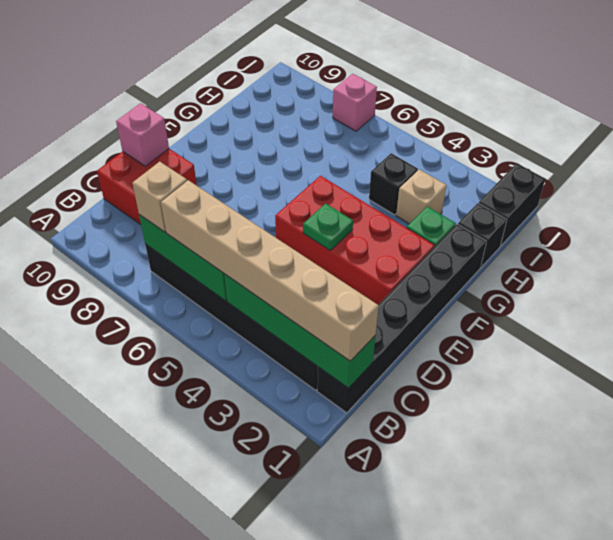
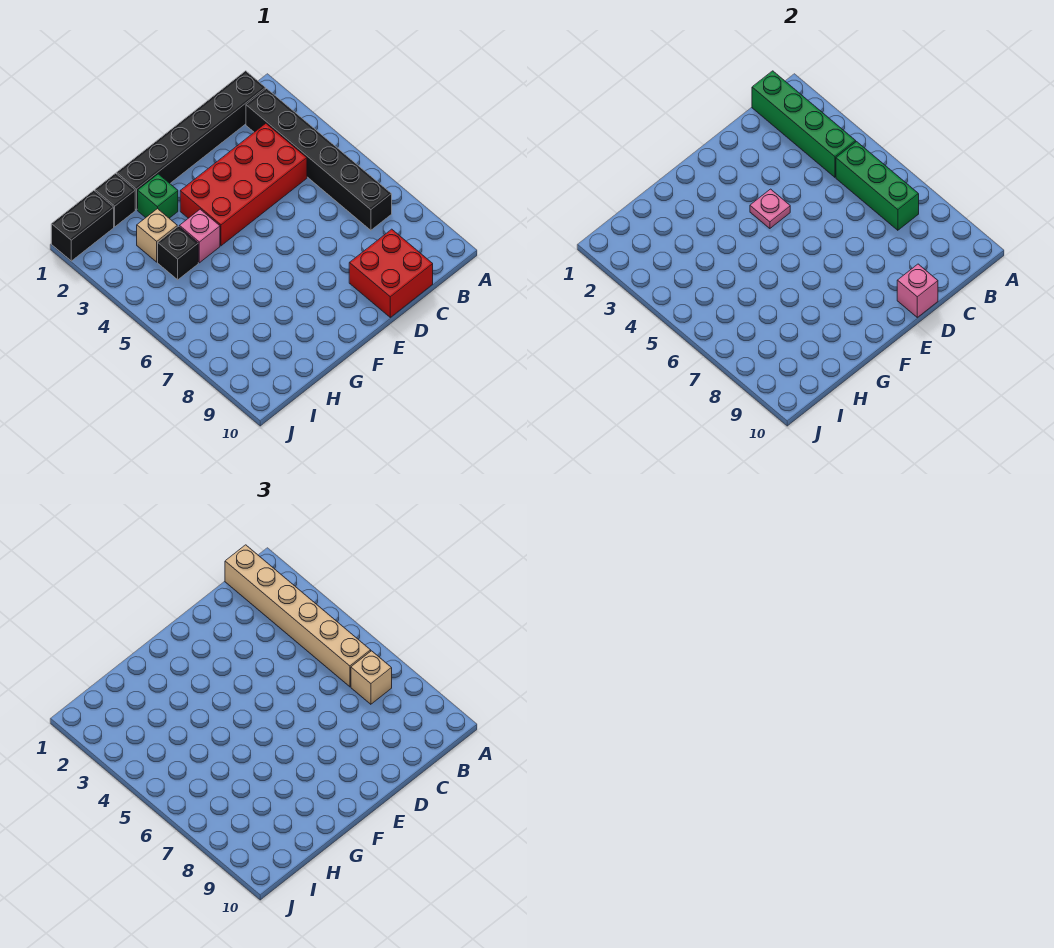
red 2x4 brick [275,176,434,305] -> red 2x4 brick turned to [180,123,307,246]
green 1x1 plate [303,203,353,250] -> pink 1x1 plate [750,189,790,229]
pink 1x1 brick [333,74,377,131] -> pink 1x1 brick moved to [179,209,220,263]

